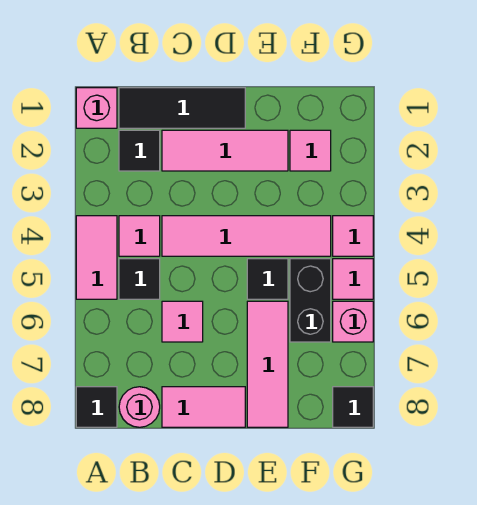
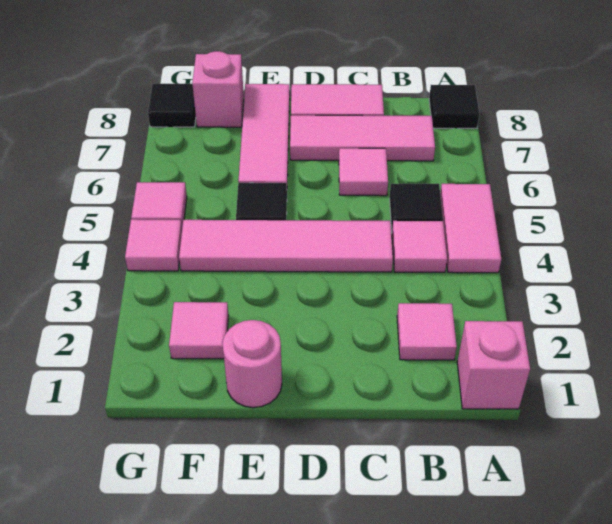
black 1x3 tile [119,88,245,128] -> none
black 1x1 tile [119,130,160,171] -> pink 1x1 tile [397,303,457,360]
pink 1x1 round brick [119,387,160,427] -> pink 1x1 round brick moved to [222,320,282,408]
pink 1x3 tile [162,130,288,171] -> pink 1x3 tile moved to [290,115,435,161]
black 1x2 brick [290,259,331,342] -> none
pink 1x1 brick [333,301,373,342] -> pink 1x1 brick moved to [192,51,244,127]

